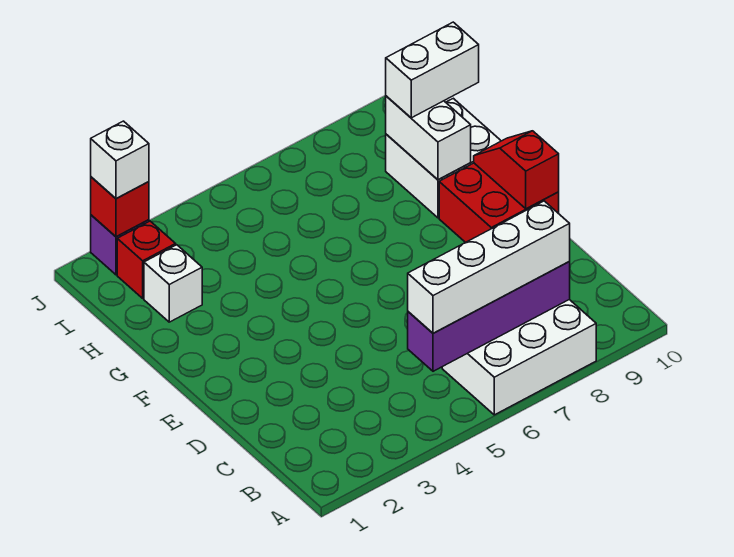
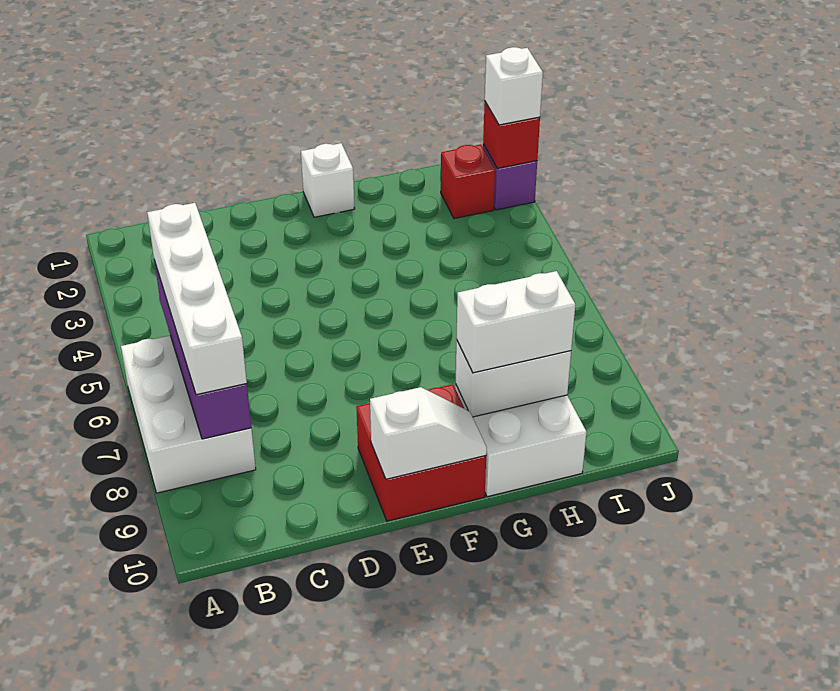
red 1x2 slope [474,131,559,209] -> white 1x2 slope [370,387,487,479]
white 1x1 brick [144,245,202,322] -> white 1x1 brick moved to [301,143,355,217]
white 1x2 brick [386,22,479,118] -> white 1x2 brick turned to [457,271,575,373]

